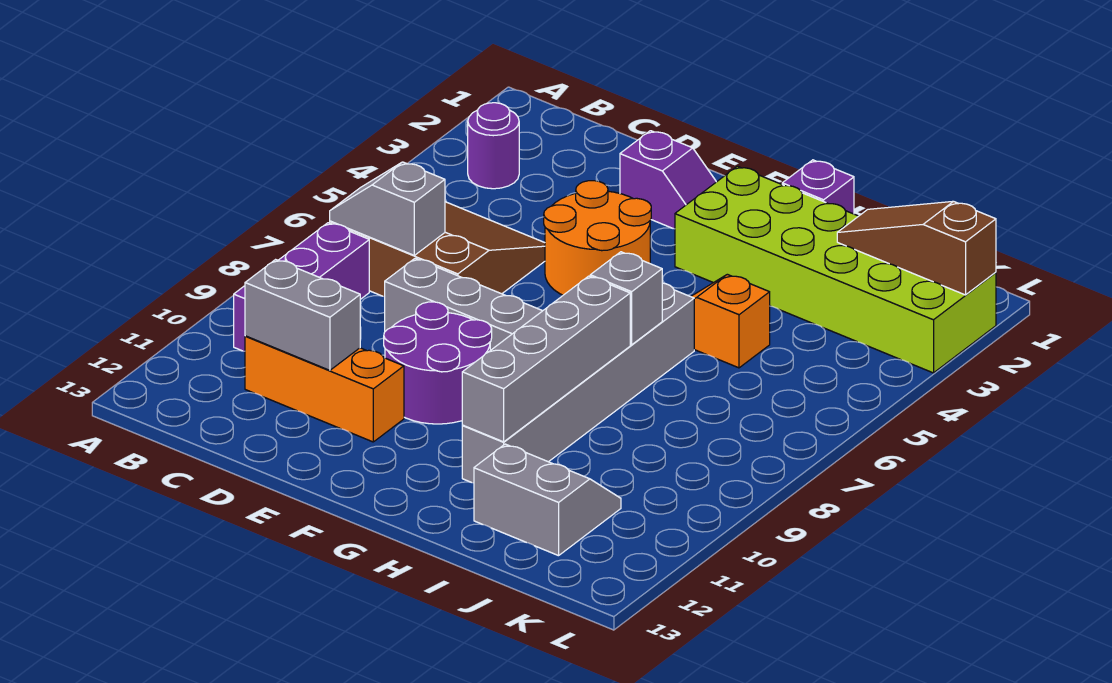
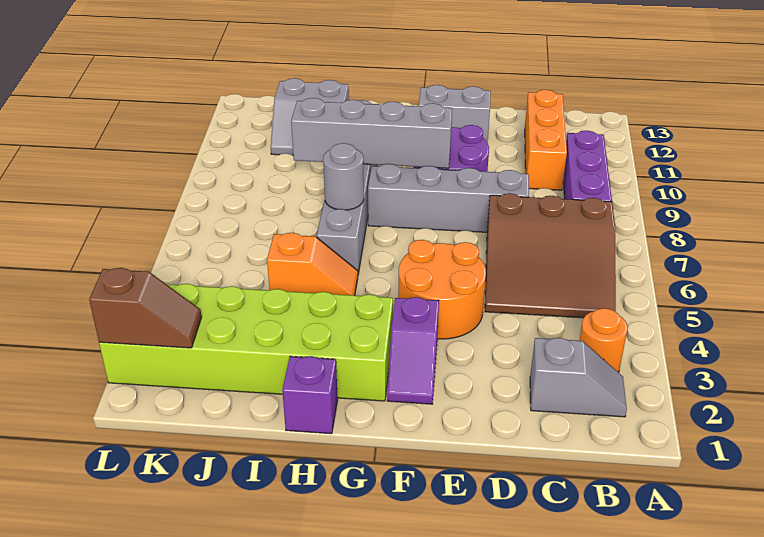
purple 1x1 round brick [468,103,519,189] -> orange 1x1 round brick [579,308,628,372]
grey 1x2 slope [330,162,445,255] -> grey 1x2 slope moved to [530,338,627,417]
orange 1x3 brick [245,336,404,442] -> orange 1x3 brick turned to [525,90,567,190]
grey 1x2 brick [245,260,360,370] -> grey 1x2 brick moved to [419,85,491,143]
purple 1x2 slope [620,131,716,229] -> purple 1x2 slope turned to [387,297,439,404]
grey 1x1 brick [590,252,662,345] -> grey 1x1 round brick [323,143,364,210]
grey 1x4 brick [462,276,630,442] -> grey 1x4 brick turned to [291,98,452,168]
brown 1x3 slope [837,201,996,295] -> brown 1x2 slope [89,268,202,348]

